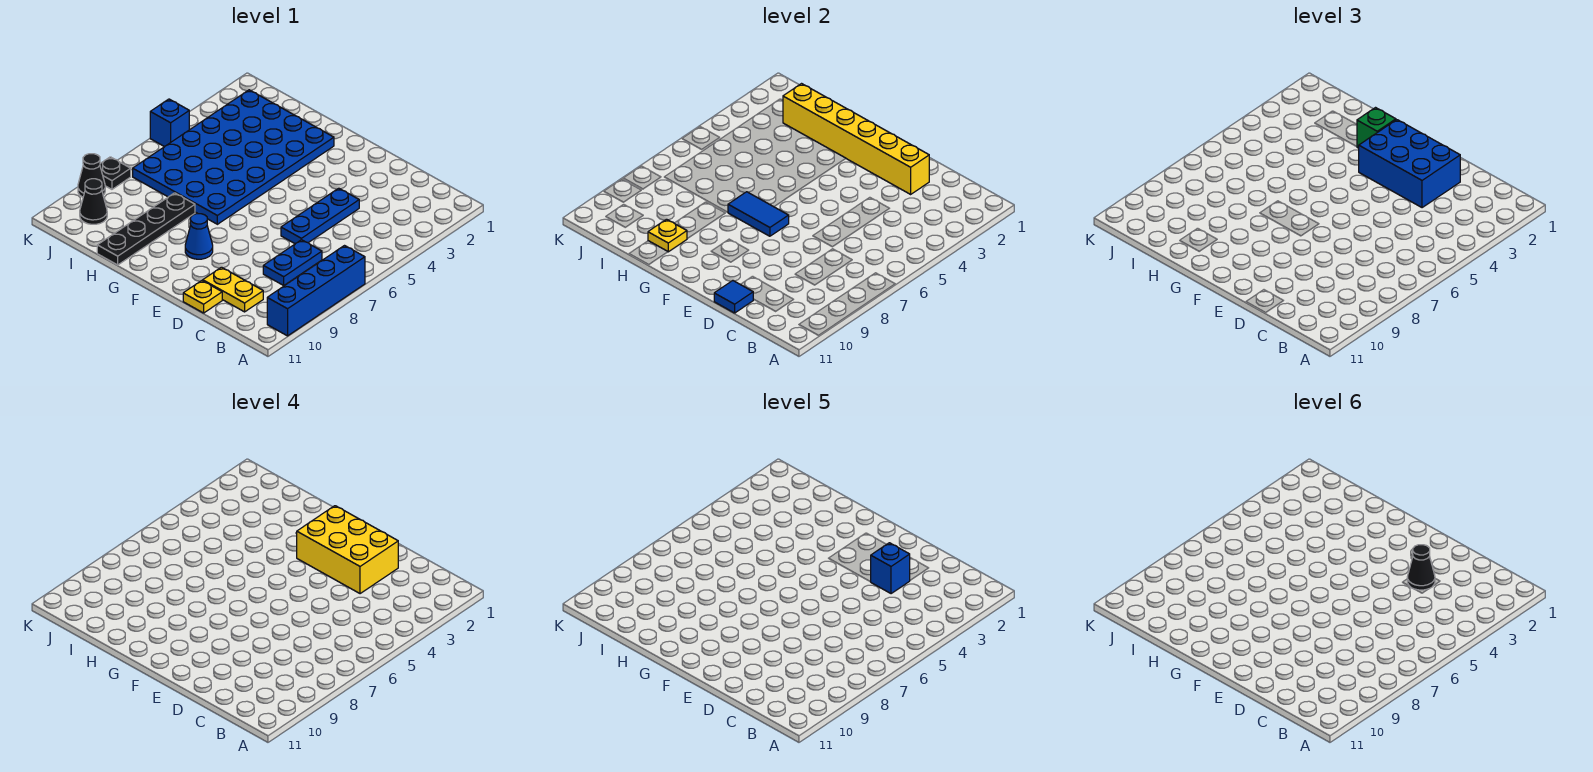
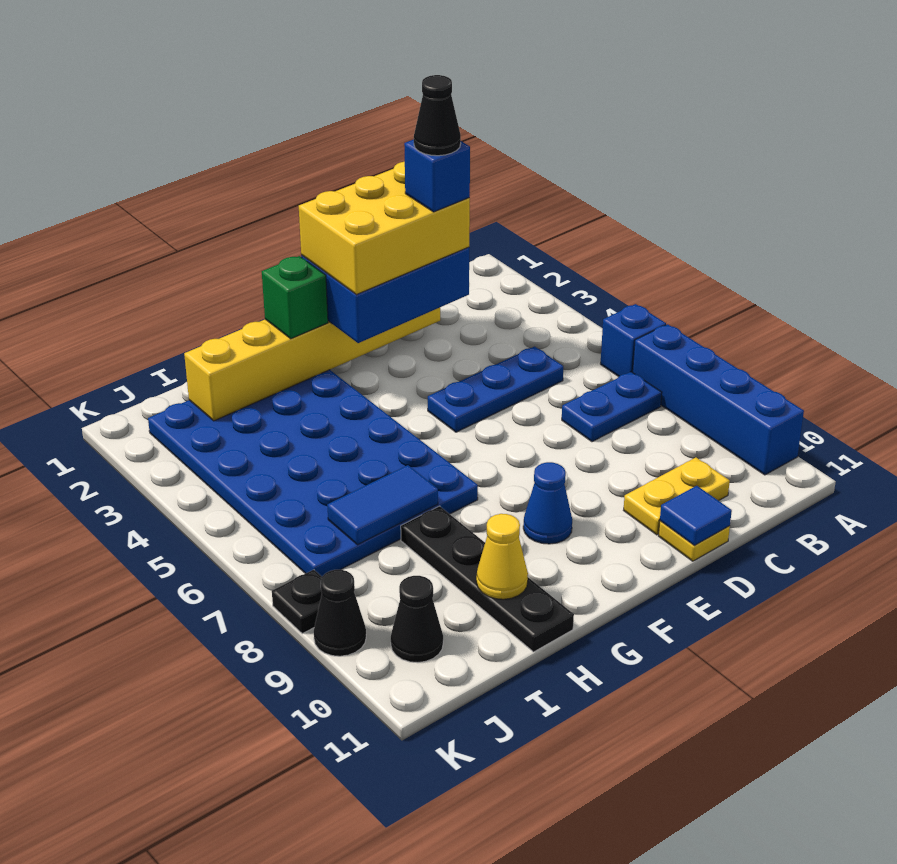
blue 1x2 plate [263,240,322,285] -> blue 1x2 plate turned to [562,372,662,442]
blue 1x3 plate [281,188,359,244] -> blue 1x3 plate turned to [428,347,563,432]
blue 1x2 tile [728,192,789,236] -> blue 1x2 tile moved to [327,465,438,545]
yellow 1x1 plate [648,219,687,252] -> yellow 1x1 cone [476,514,528,599]
blue 1x1 brick [150,99,189,147] -> blue 1x1 brick moved to [601,304,666,377]

